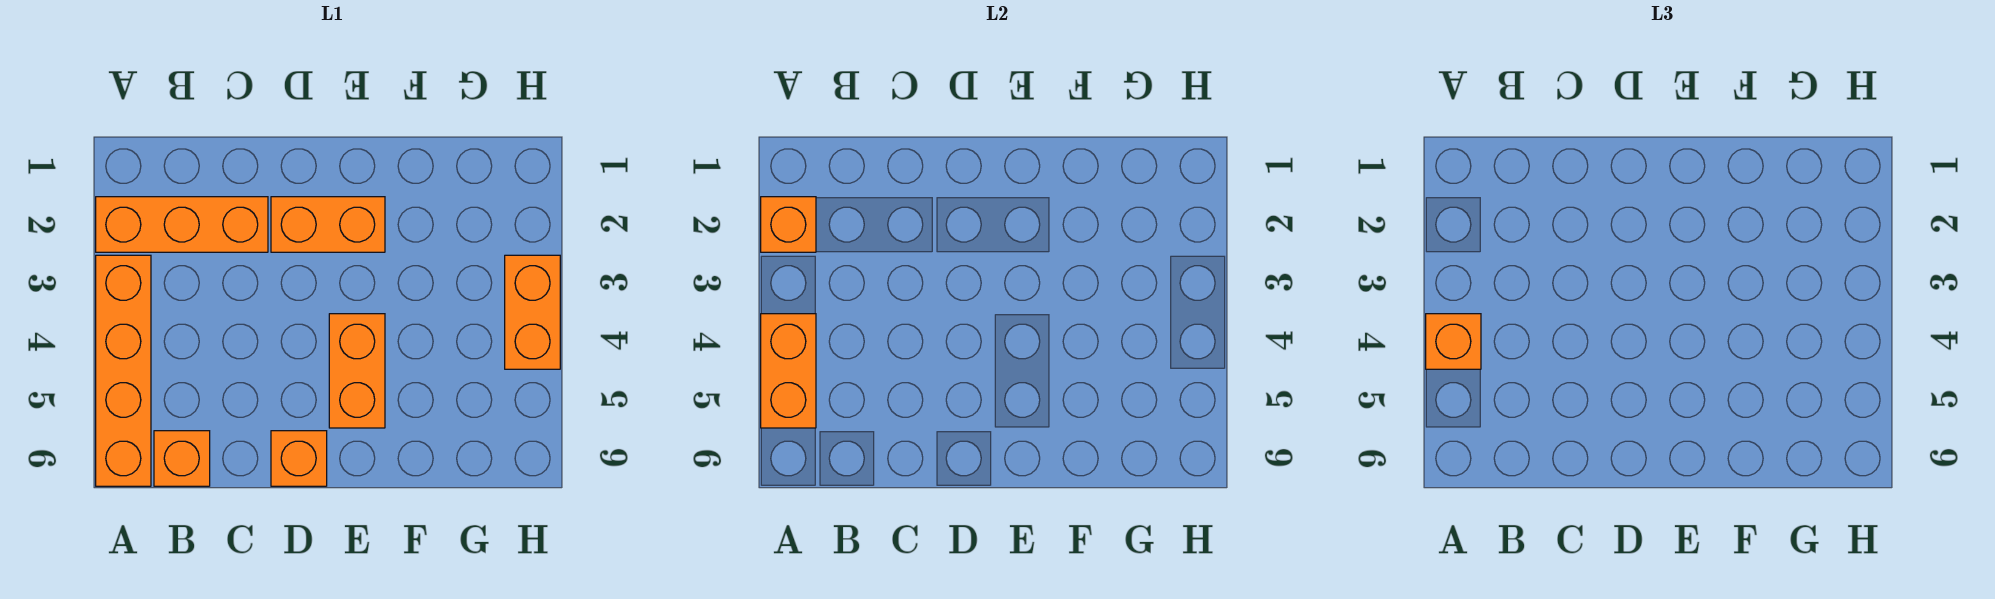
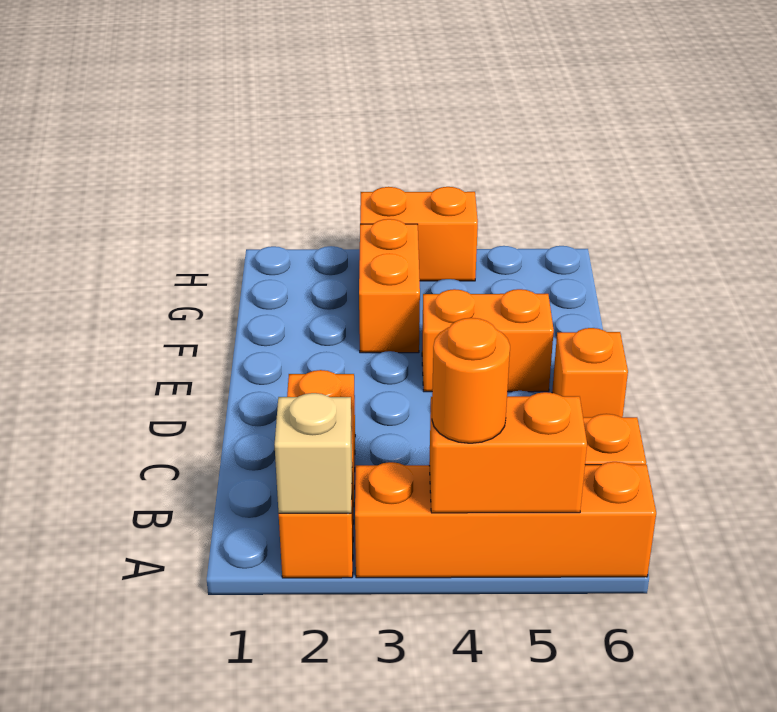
orange 1x1 brick [761,197,816,252] -> tan 1x1 brick [275,393,352,513]
orange 1x1 brick [1426,314,1481,369] -> orange 1x1 round brick [432,318,510,443]
orange 1x2 brick [271,197,385,252] -> orange 1x2 brick moved to [359,219,420,353]

